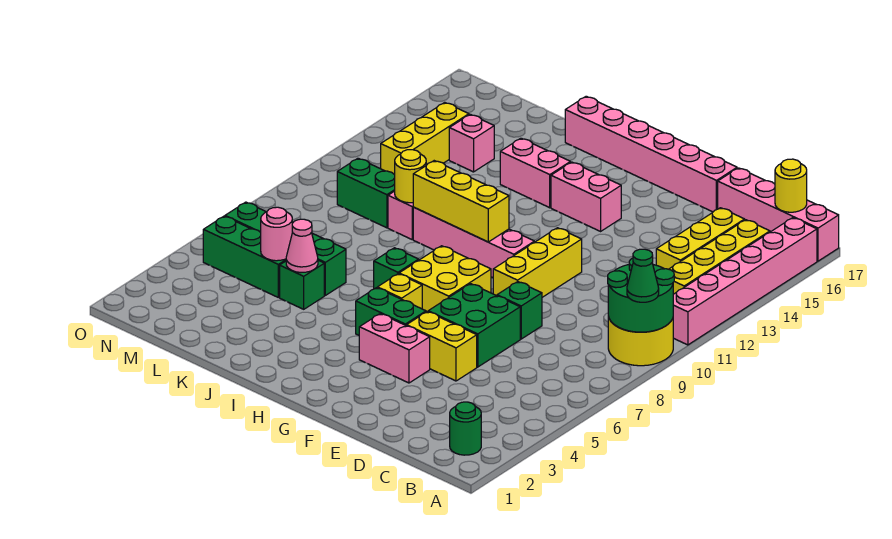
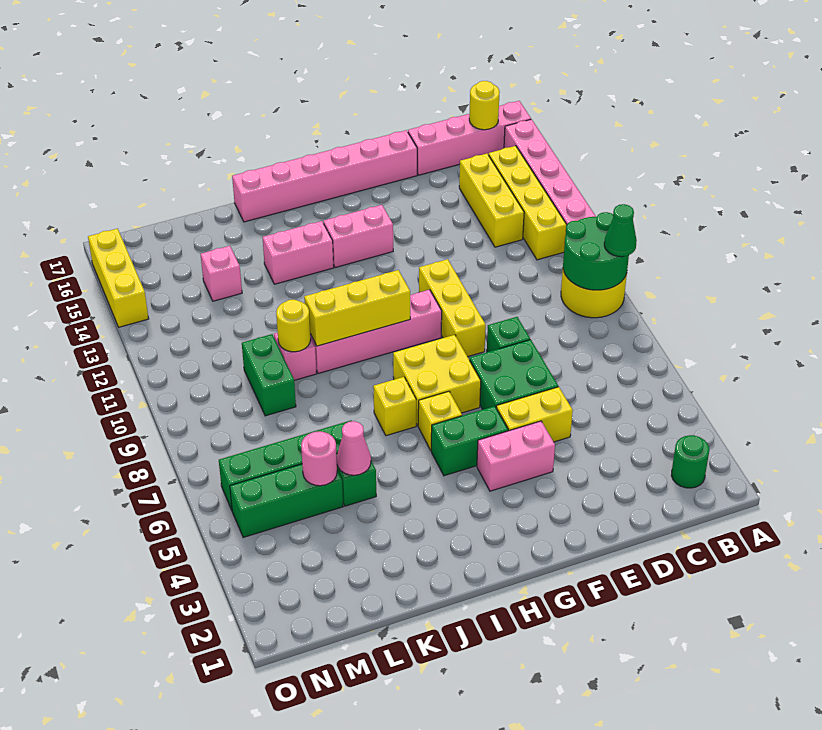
green 1x1 brick [374,248,419,289] -> yellow 1x1 brick [373,377,416,436]
green 1x2 brick [337,158,395,228] -> green 1x2 brick turned to [242,334,296,416]
yellow 1x3 brick [381,102,469,175] -> yellow 1x3 brick moved to [88,229,149,327]

